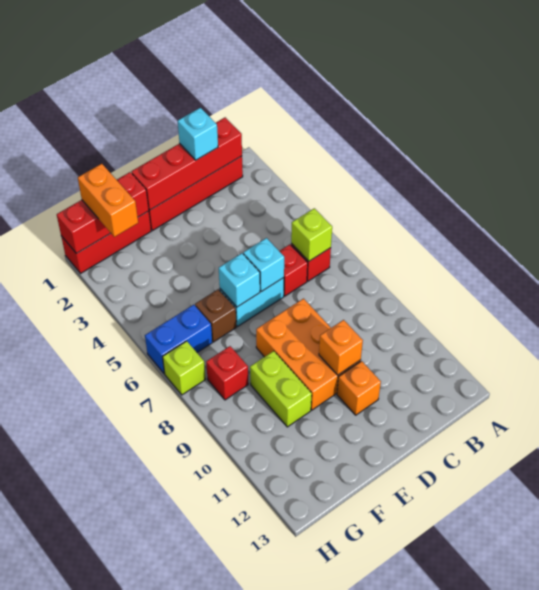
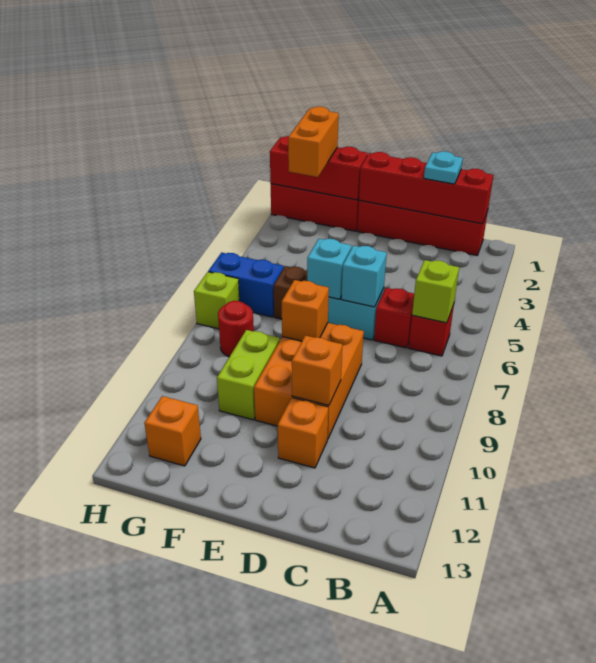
cyan 1x1 brick [178,108,218,160] -> cyan 1x1 plate [424,151,463,184]
none -> orange 1x1 brick [282,280,329,341]
red 1x1 brick [206,346,248,400] -> red 1x1 round brick [218,301,254,357]
none -> orange 1x1 brick [144,396,201,466]

